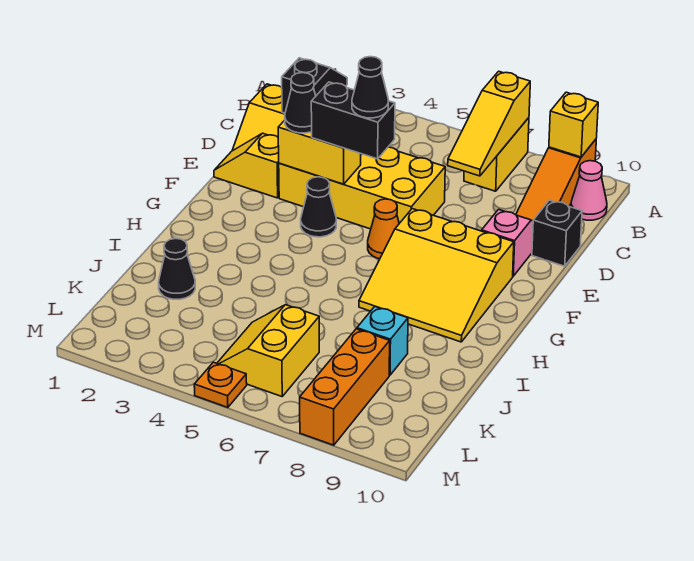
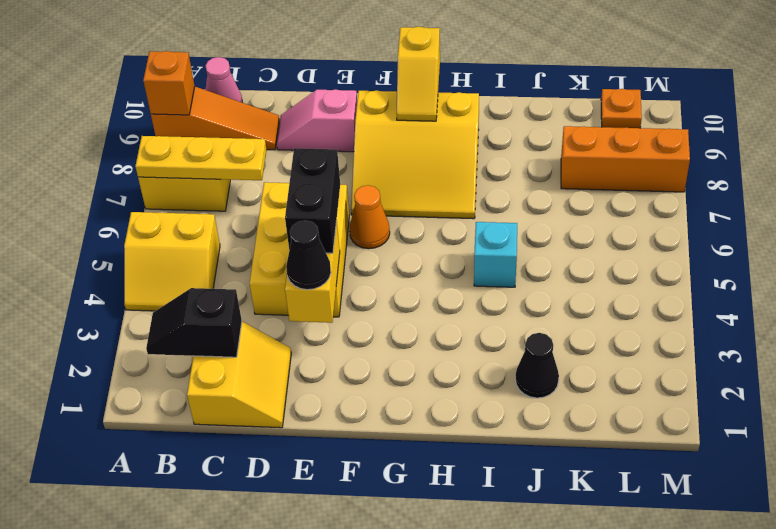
yellow 1x3 slope [448,71,530,176] -> yellow 1x3 plate [135,136,266,180]
yellow 1x1 brick [549,92,598,157] -> orange 1x1 brick [143,51,195,115]
yellow 2x4 brick [279,147,445,229] -> yellow 2x3 brick [250,182,349,317]
black 1x1 brick [532,200,582,266] -> none
yellow 1x2 slope [214,133,279,198] -> yellow 1x2 slope moved to [397,27,440,121]
black 1x1 cone [352,57,388,118] -> none
black 1x1 cone [301,177,336,237] -> none
yellow 3x3 slope [359,209,514,342] -> yellow 3x3 slope turned to [351,90,479,219]
cyan 1x1 brick [357,307,408,375] -> cyan 1x1 brick moved to [474,222,517,287]
yellow 2x2 slope [217,305,319,396] -> yellow 2x2 slope moved to [124,212,220,311]
orange 1x1 plate [194,362,247,407] -> orange 1x1 plate moved to [601,89,642,128]

